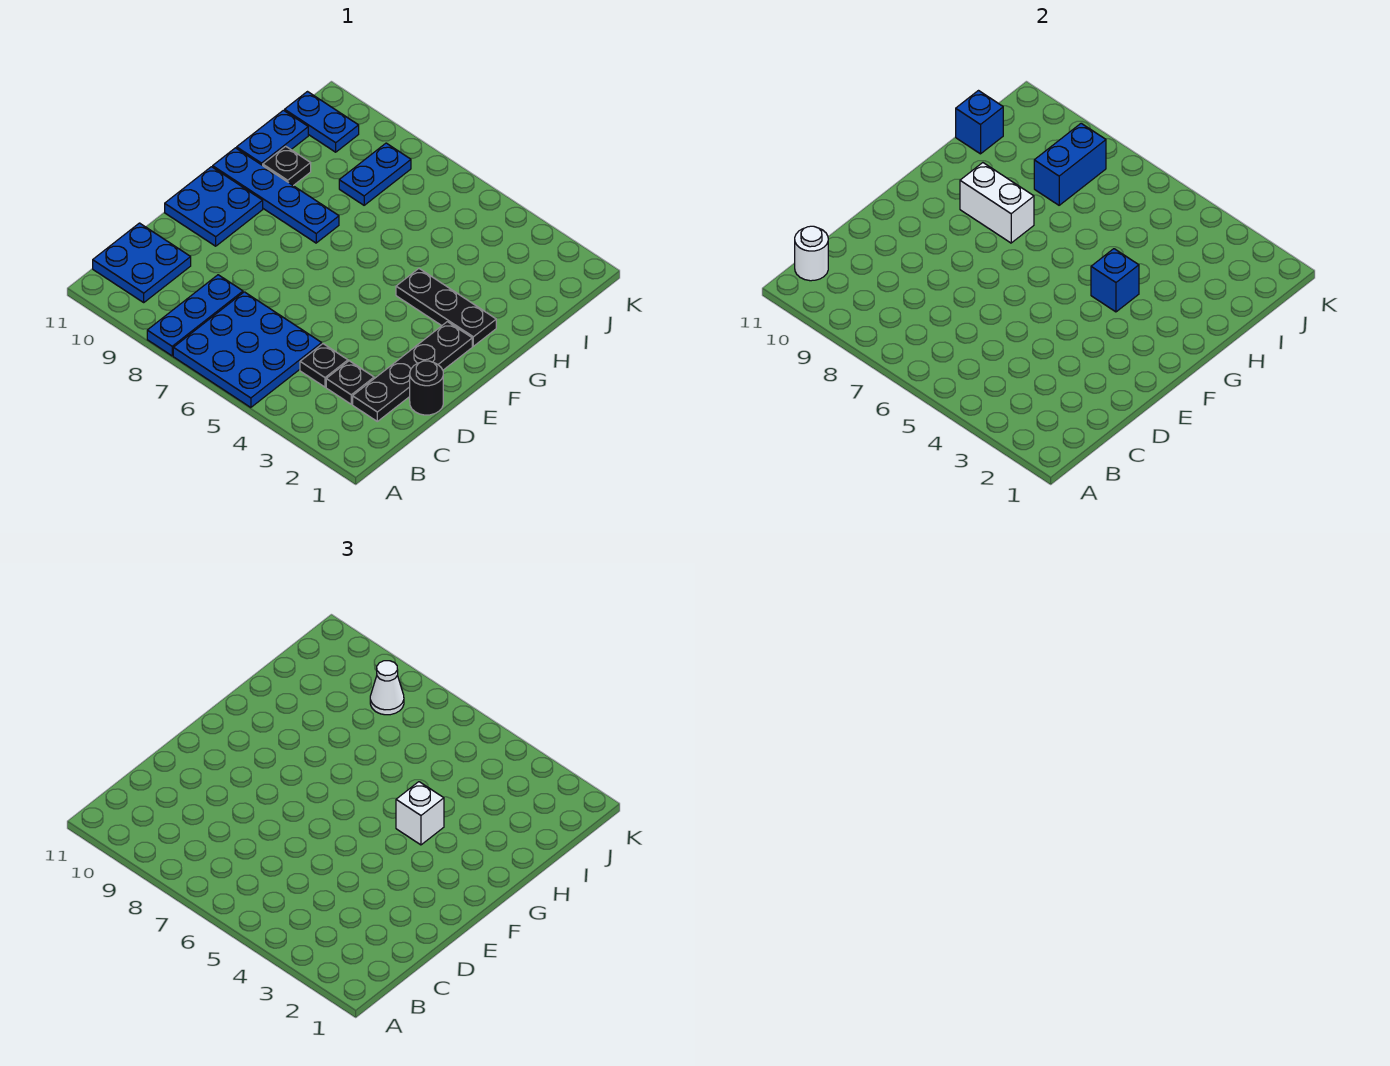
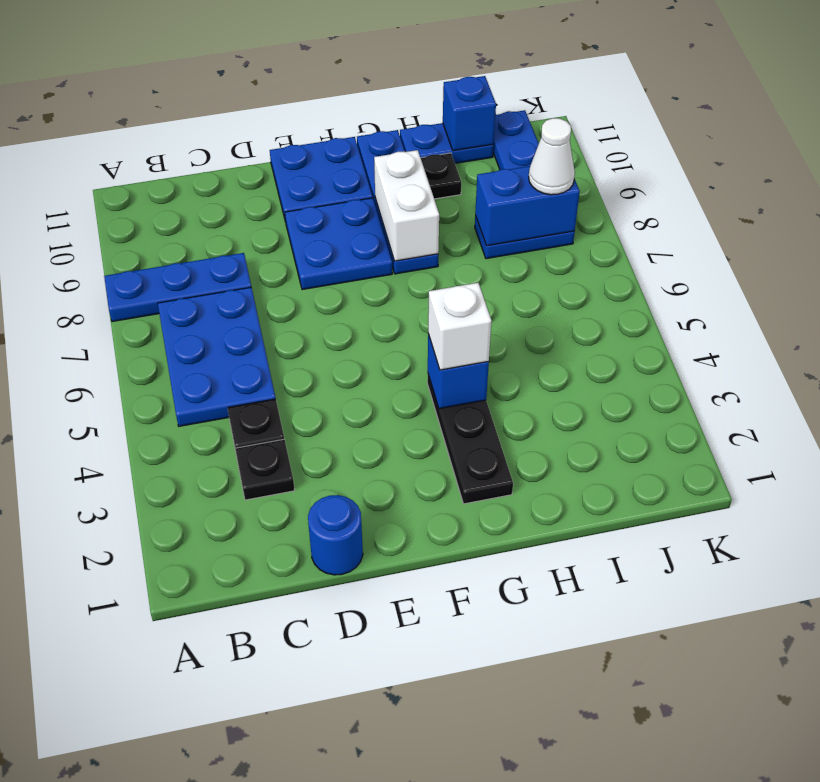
blue 3x3 plate [173,292,322,408] -> blue 2x3 plate [158,287,276,426]
blue 2x2 plate [93,223,191,302] -> blue 2x2 plate moved to [285,198,392,290]
white 1x1 round brick [795,226,828,281] -> none
black 1x4 plate [353,322,472,421] -> none
black 1x1 round brick [410,361,443,415] -> blue 1x1 round brick [308,495,363,575]

